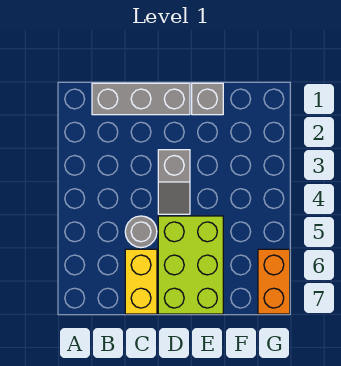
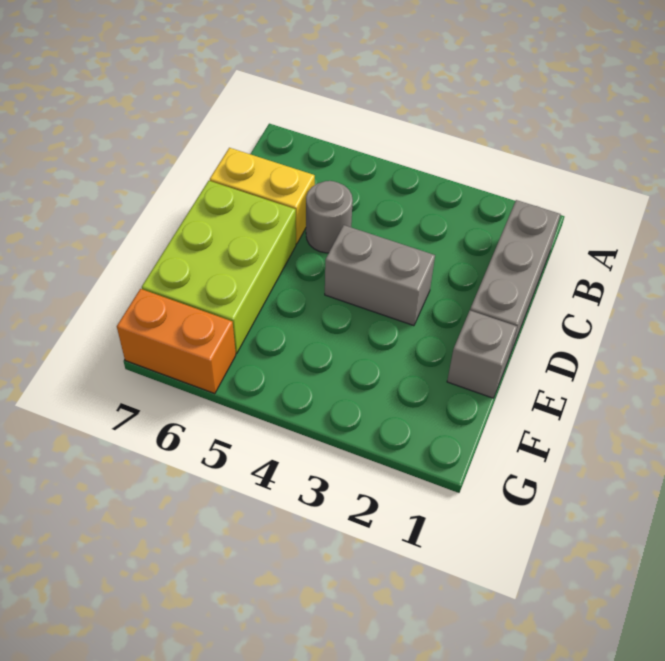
grey 1x2 slope [158,150,190,214] -> grey 1x2 brick [325,225,435,326]
lime 2x3 brick [158,216,223,314] -> lime 2x3 brick turned to [142,181,296,354]

